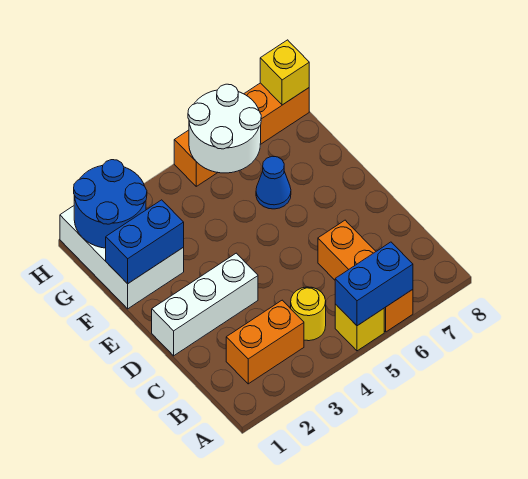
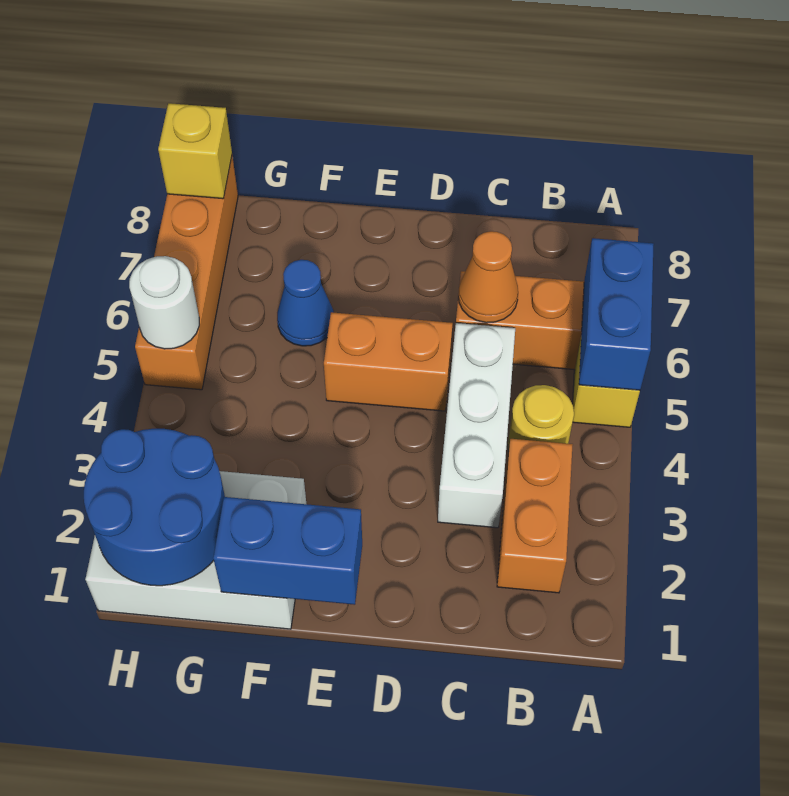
none -> orange 1x1 cone [458,231,518,323]
white 1x3 brick [152,253,258,356] -> white 1x3 brick moved to [438,323,515,528]
none -> orange 1x2 brick [324,312,453,411]
blue 1x2 brick [106,200,184,284] -> blue 1x2 brick turned to [213,497,362,605]
white 2x2 round brick [188,84,261,173] -> white 1x1 round brick [129,256,199,349]

